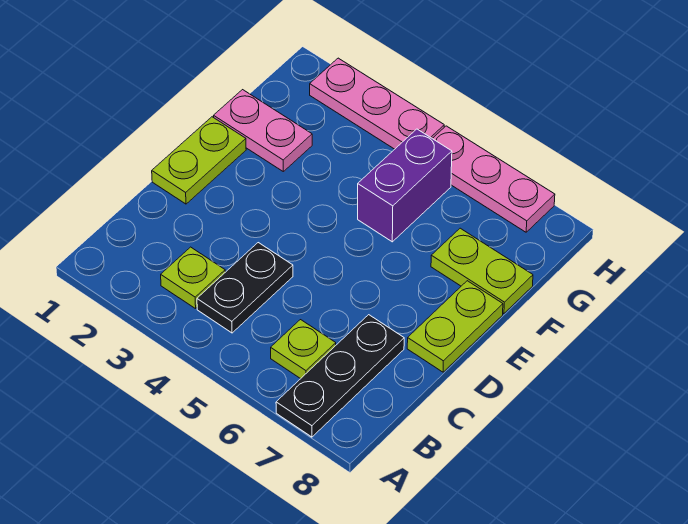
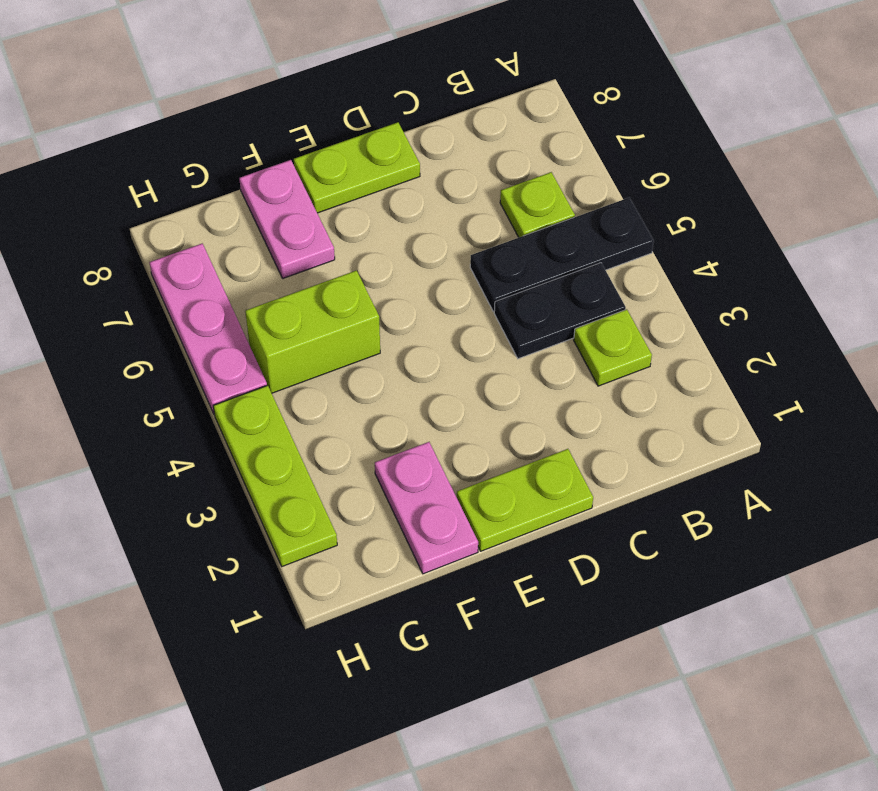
black 1x3 plate [276,315,404,437] -> black 1x3 plate moved to [470,198,654,311]
purple 1x2 brick [358,129,452,242] -> lime 1x2 brick [245,270,380,393]
lime 1x2 plate [431,228,533,314] -> pink 1x2 plate [239,160,335,278]
pink 1x3 plate [310,58,444,149] -> lime 1x3 plate [213,385,337,566]

